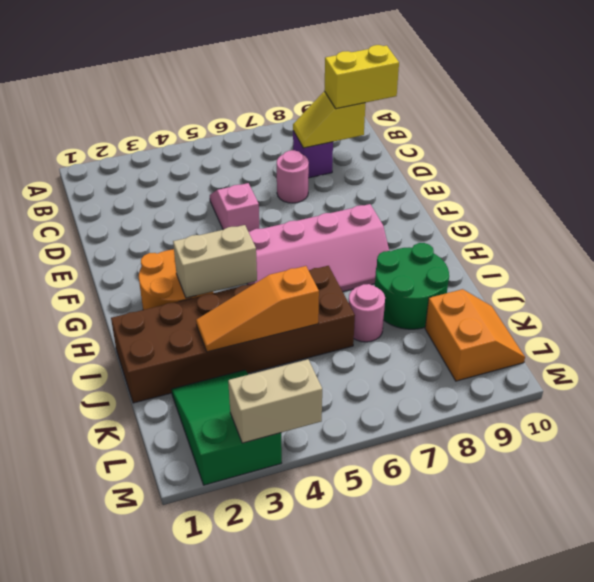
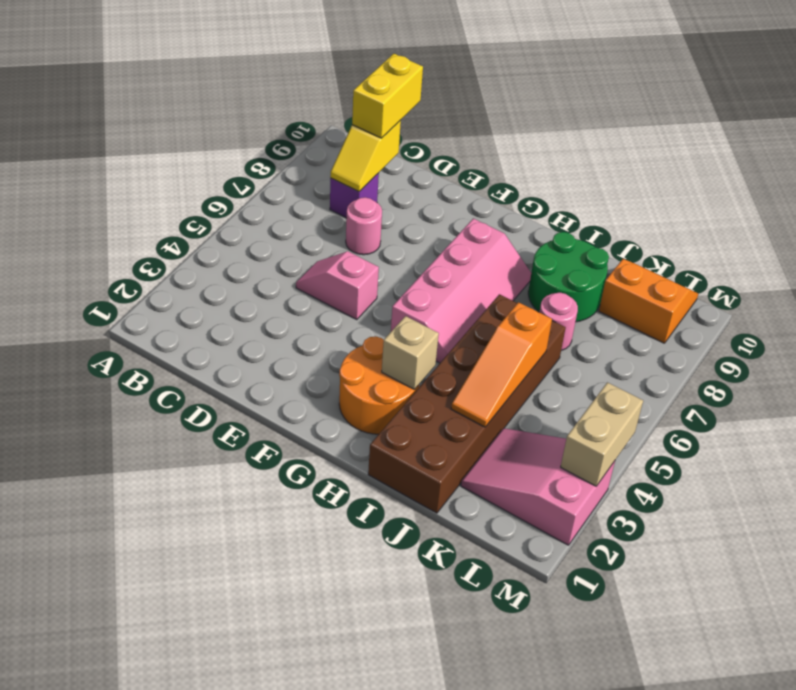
tan 1x2 brick [173,225,257,298] -> tan 1x1 brick [382,316,439,390]
green 2x3 slope [171,370,282,485] -> pink 2x3 slope [461,428,615,545]

